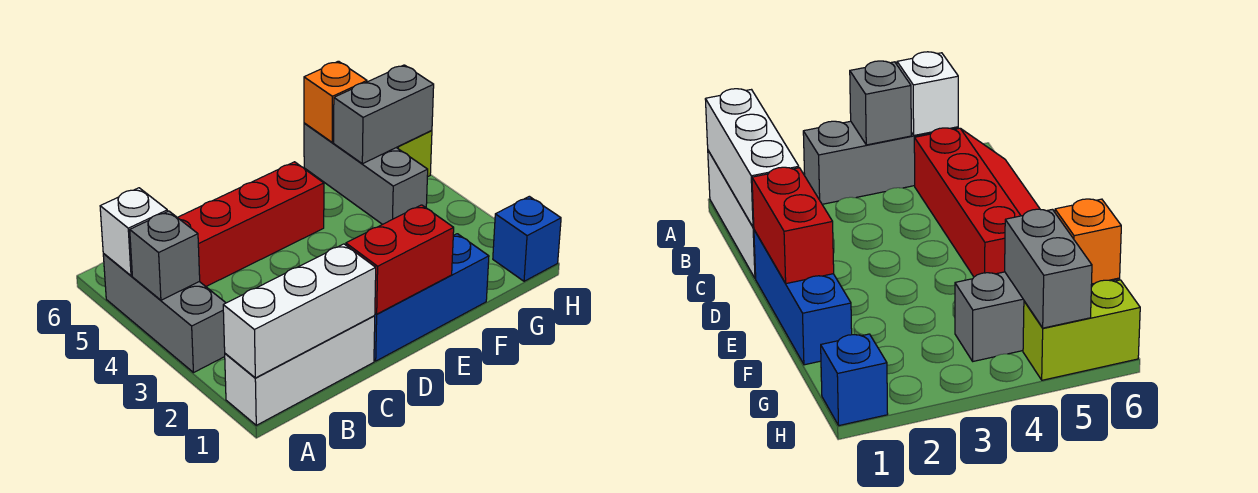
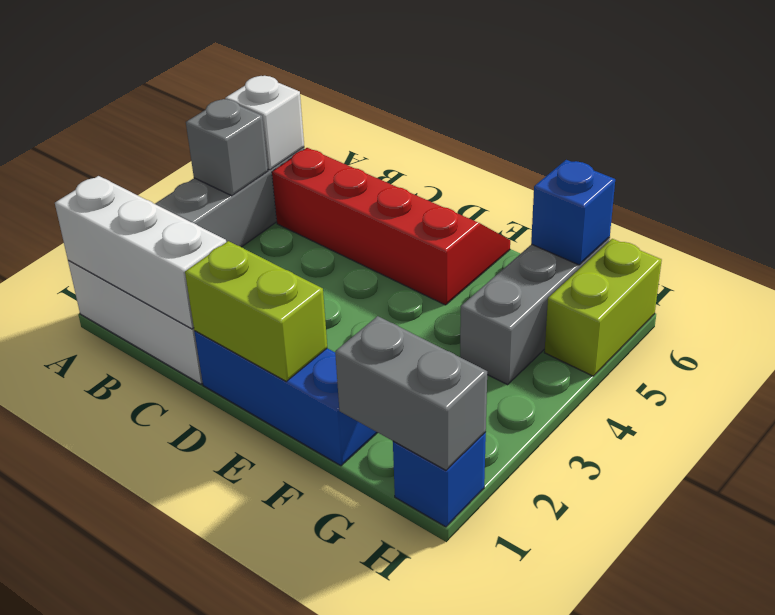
red 1x2 brick [346,205,454,314] -> lime 1x2 brick [185,241,327,381]
grey 1x2 brick [334,65,434,164] -> grey 1x2 brick moved to [335,316,487,470]
orange 1x1 brick [304,61,367,142] -> blue 1x1 brick [531,160,615,265]

